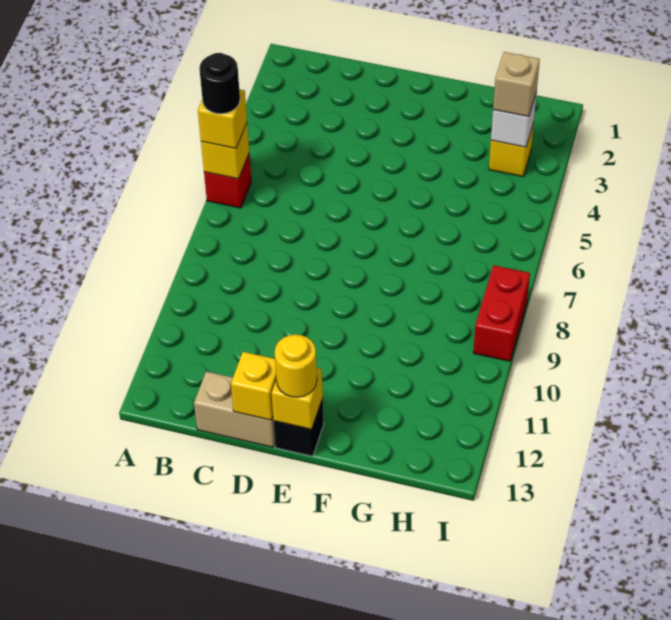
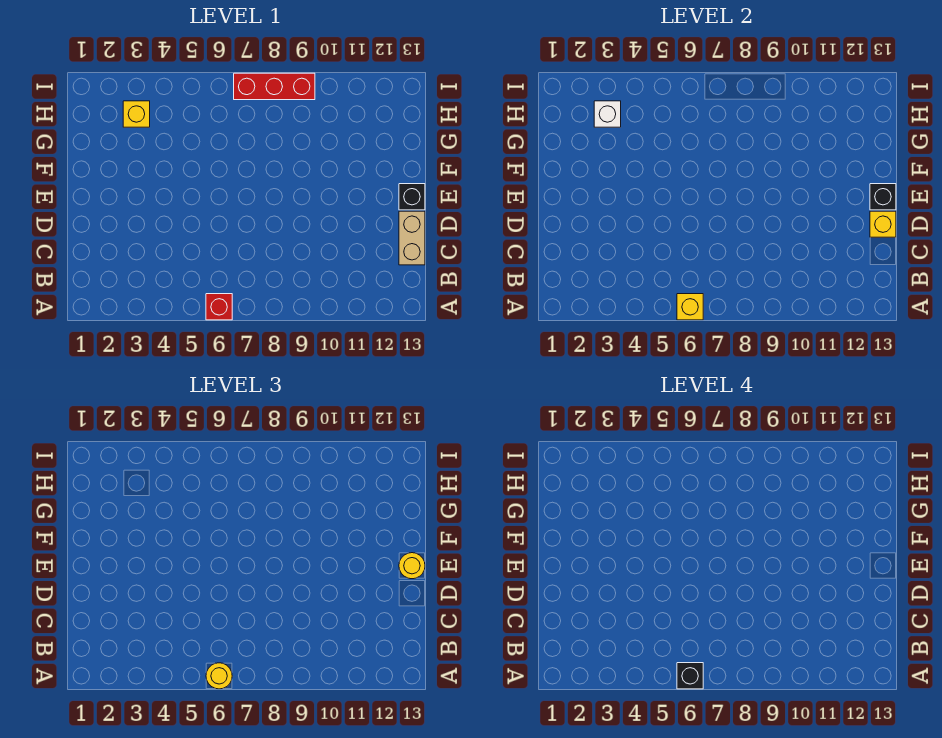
yellow 1x1 brick [198,89,247,148] -> yellow 1x1 round brick [206,663,232,689]
black 1x1 round brick [199,53,240,114] -> black 1x1 brick [677,663,703,689]
yellow 1x1 brick [272,368,323,429] -> black 1x1 brick [870,184,896,210]
tan 1x1 brick [493,52,540,117] -> none
red 1x2 brick [473,265,530,361] -> red 1x3 brick [234,73,315,100]

